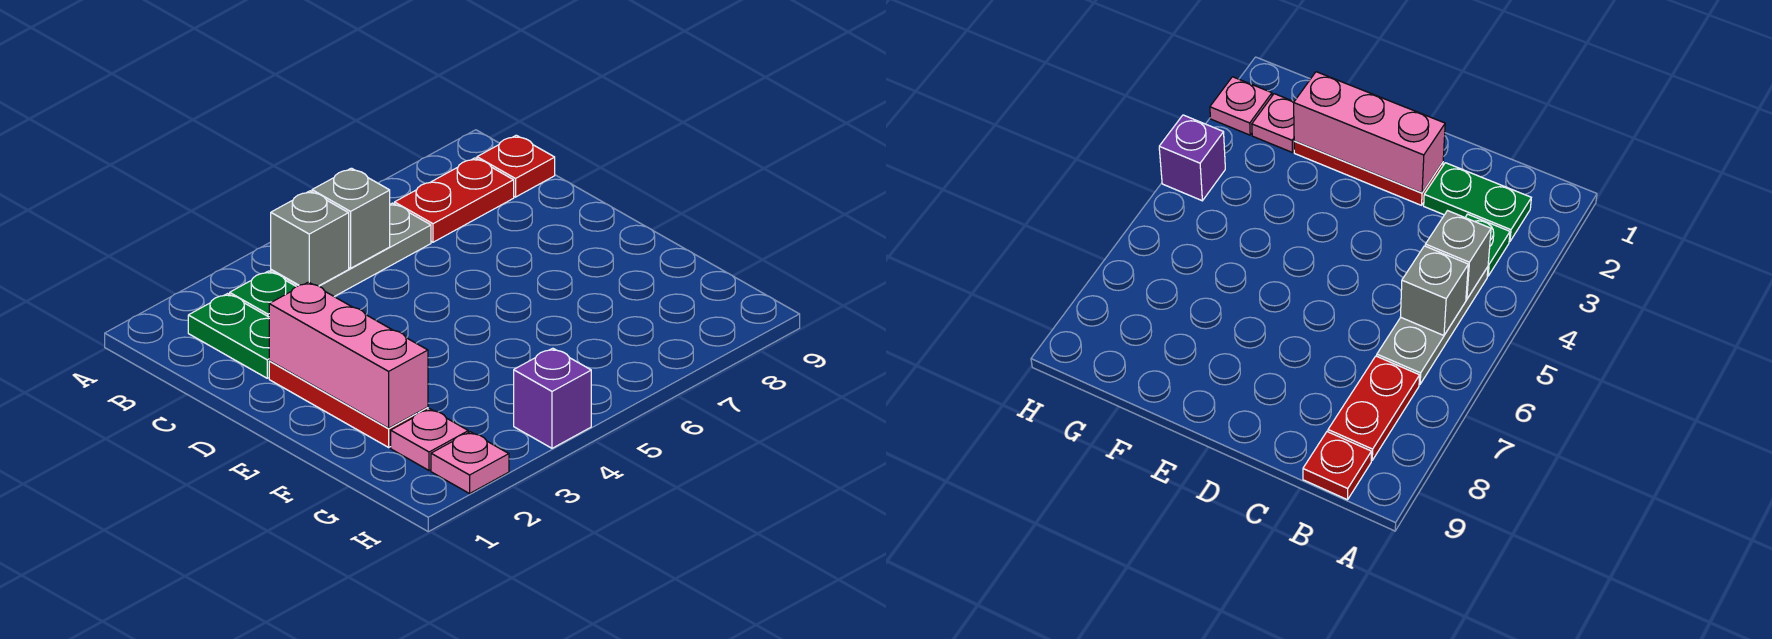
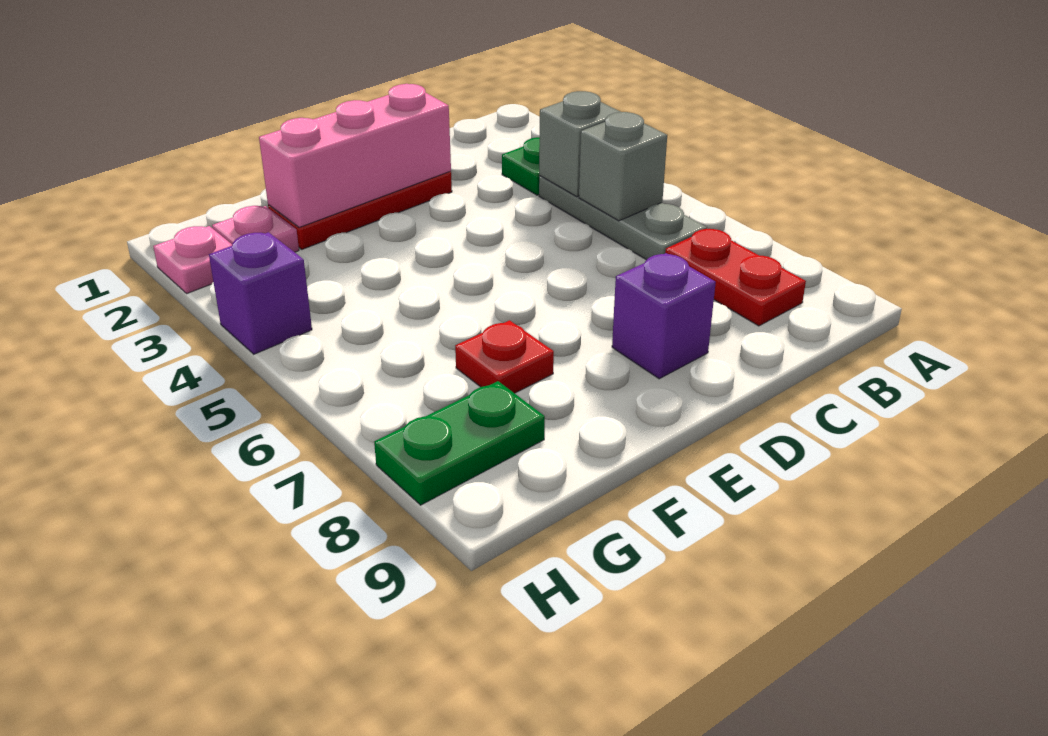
green 1x2 plate [188,294,269,378] -> green 1x2 plate moved to [374,381,545,505]
red 1x1 plate [477,135,555,197] -> red 1x1 plate moved to [455,320,554,393]
none -> purple 1x1 brick [612,253,716,379]

